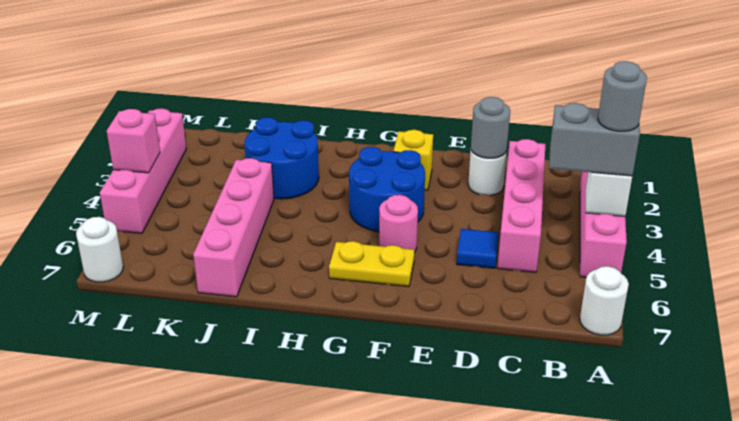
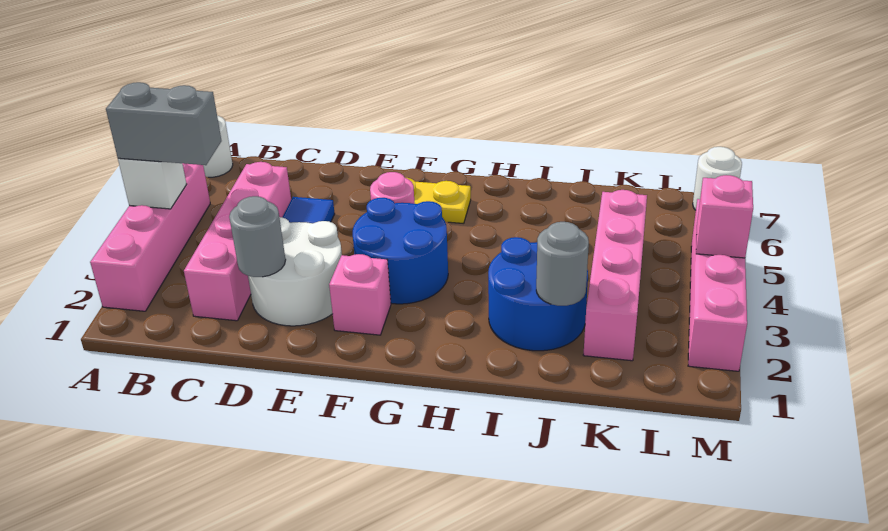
grey 1x1 round brick [598,61,647,131] -> grey 1x1 round brick moved to [536,222,589,306]
white 1x1 round brick [468,151,507,196] -> white 2x2 round brick [248,217,342,326]
yellow 1x1 brick [393,130,433,190] -> pink 1x1 brick [329,254,391,335]
pink 1x4 brick [193,158,274,297] -> pink 1x4 brick moved to [583,190,647,361]

